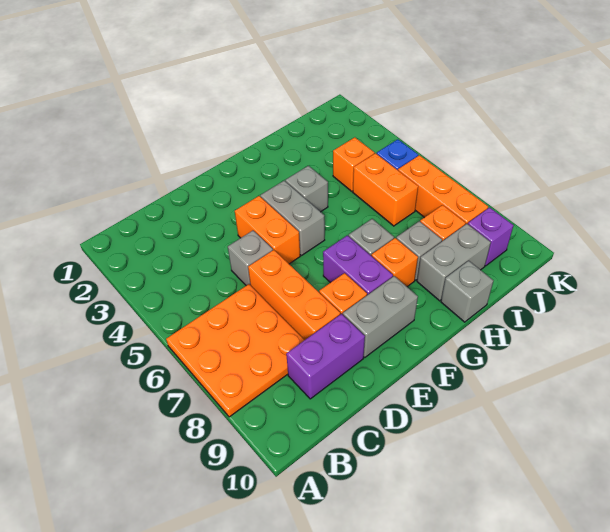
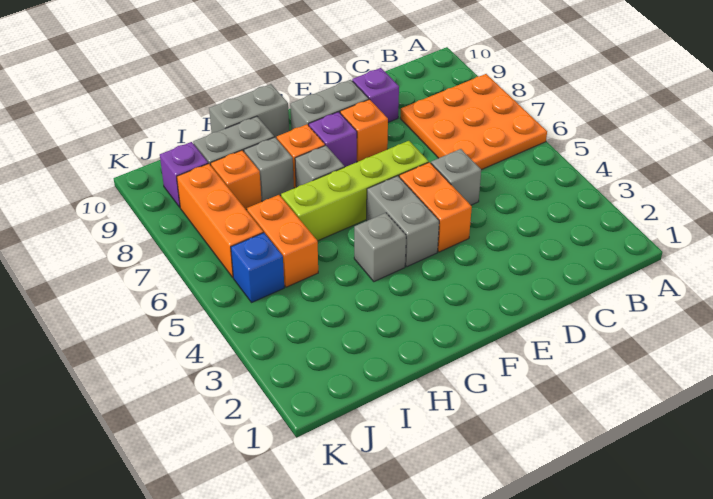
purple 1x2 brick [286,314,365,399] -> purple 1x1 brick [352,68,399,122]
orange 1x3 brick [248,250,340,340] -> none
none -> lime 1x4 brick [281,141,429,241]
purple 1x2 brick [323,235,393,295] -> purple 1x1 brick [309,112,357,167]
grey 1x1 brick [441,261,494,322] -> grey 1x2 brick [209,84,289,139]
orange 1x1 brick [333,137,374,191] -> none

